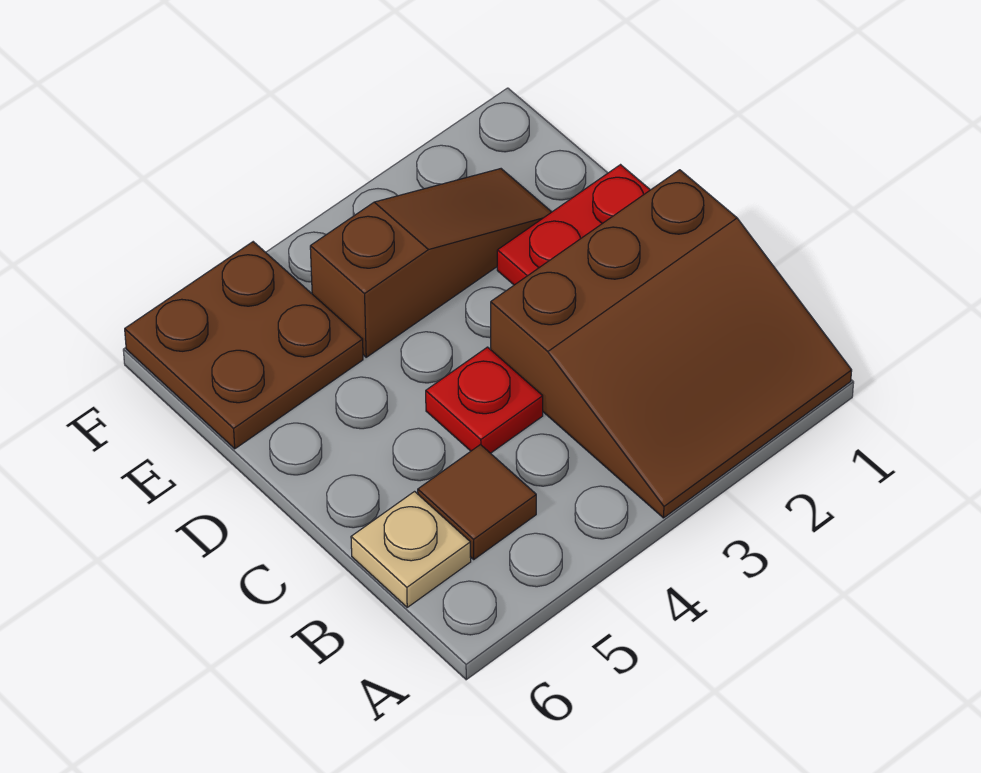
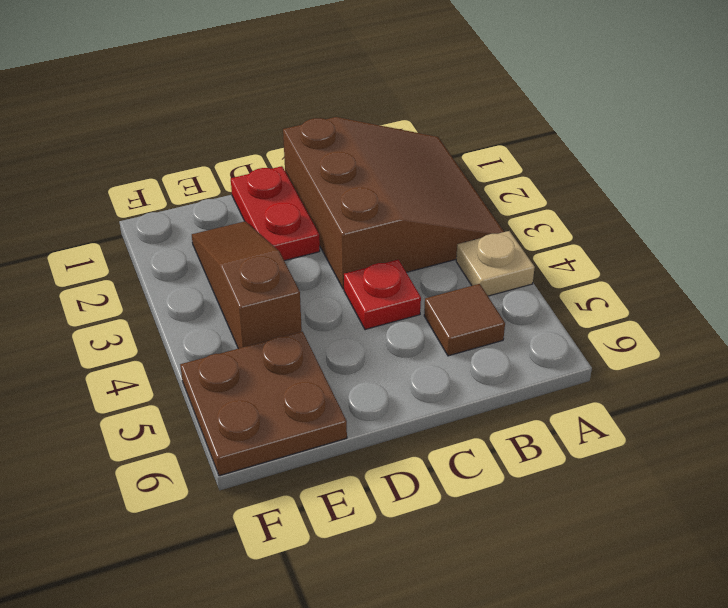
tan 1x1 plate [351,492,471,607] -> tan 1x1 plate moved to [456,231,535,296]

